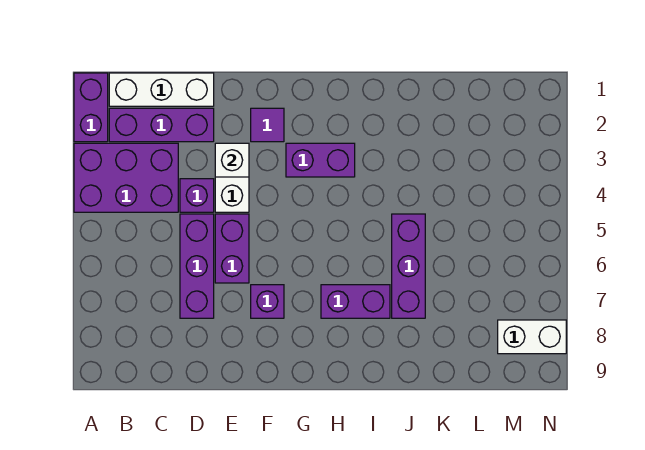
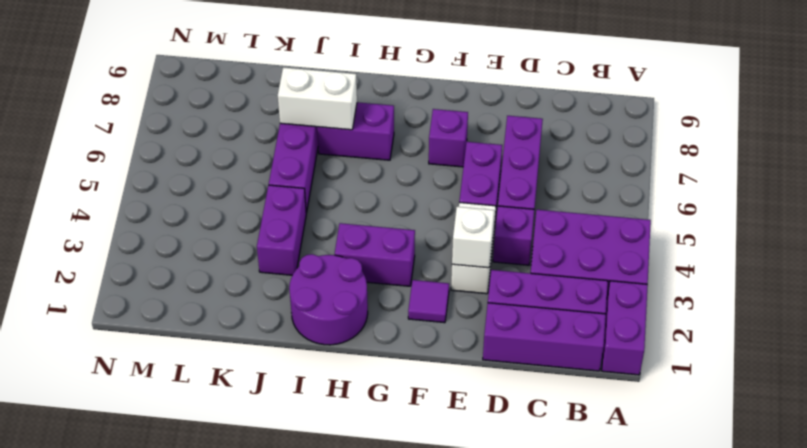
white 1x3 brick [109,73,214,106] -> purple 1x3 brick [483,303,606,371]
none -> purple 2x2 round brick [289,254,368,345]
none -> purple 1x2 brick [257,185,306,275]
white 1x2 brick [498,320,566,354] -> white 1x2 brick moved to [278,67,357,130]

